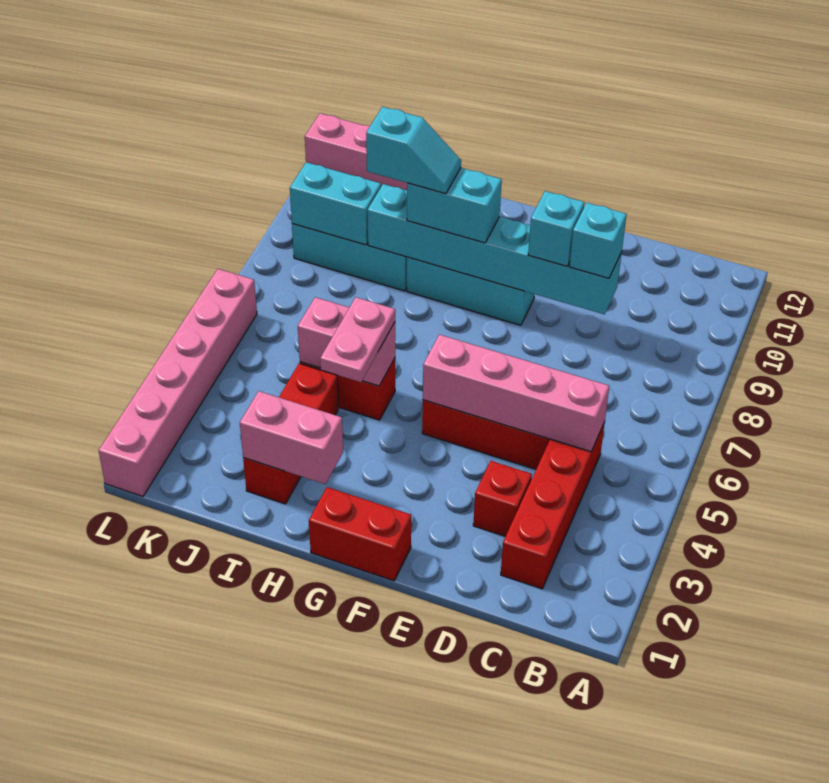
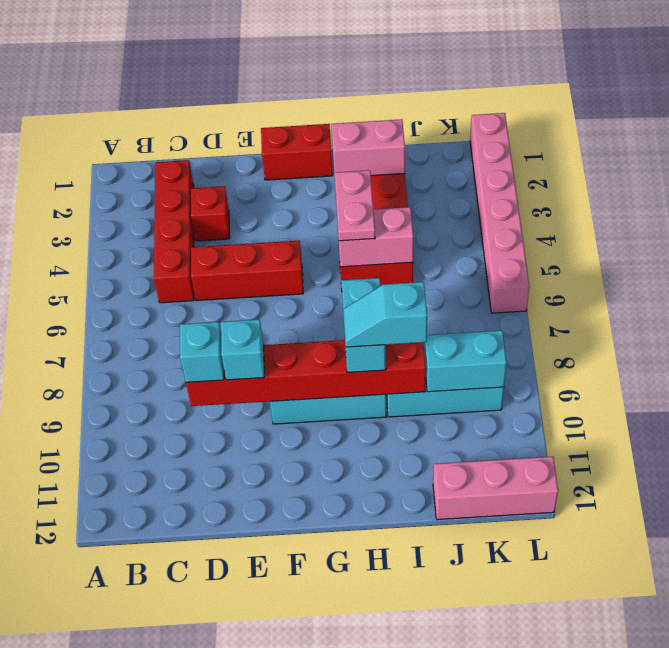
pink 1x4 brick [423,335,609,452] -> none
cyan 1x6 brick [367,184,622,314] -> red 1x6 brick [186,340,426,406]
cyan 1x2 brick [407,168,502,243] -> cyan 1x2 brick turned to [342,278,386,372]

